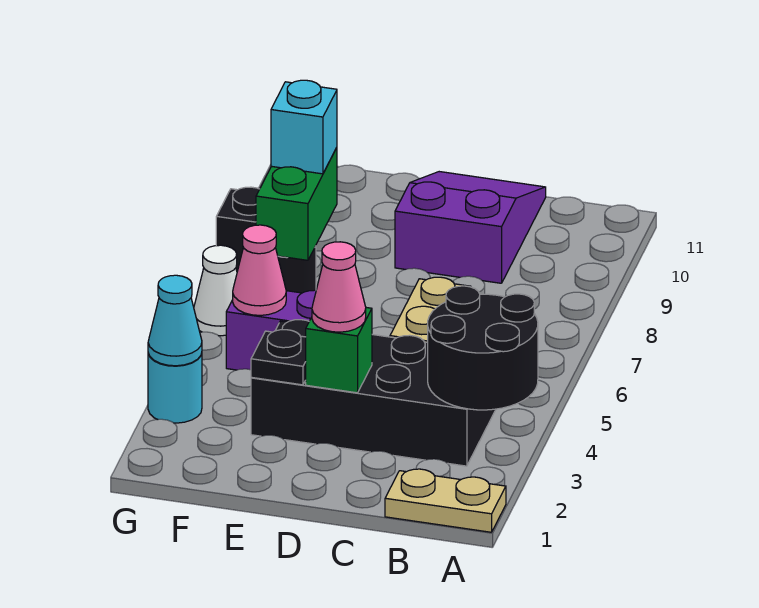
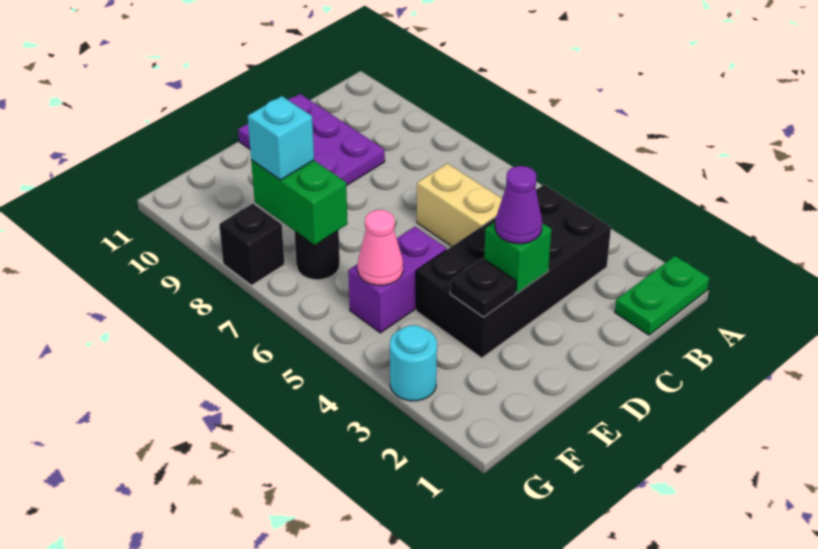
tan 1x2 plate [385,469,506,532] -> green 1x2 plate [615,256,709,335]
black 2x2 round brick [428,286,538,410] -> none
purple 2x3 slope [395,172,546,283] -> purple 2x3 plate [238,94,385,186]
pink 1x1 cone [312,242,366,332] -> purple 1x1 cone [495,166,542,244]
cyan 1x1 cone [148,275,202,366] -> none
white 1x1 cone [194,245,237,336] -> none

